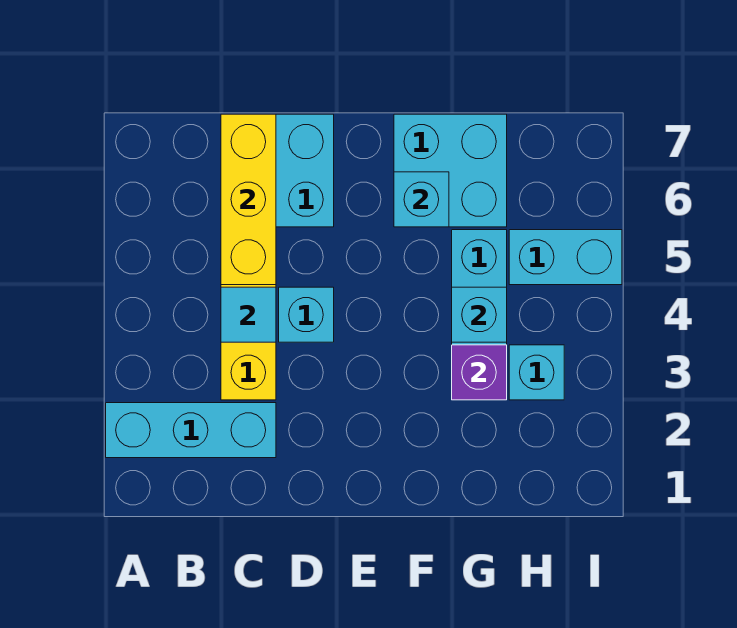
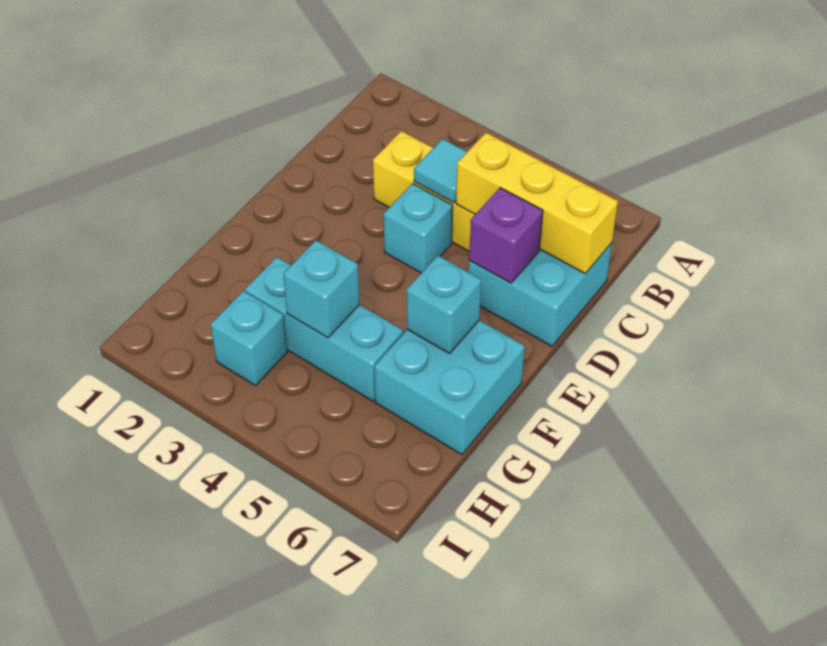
cyan 1x3 brick [106,403,276,458] -> none
purple 1x1 brick [452,345,507,400] -> purple 1x1 brick moved to [469,188,543,283]
cyan 1x2 brick [509,230,622,285] -> none

